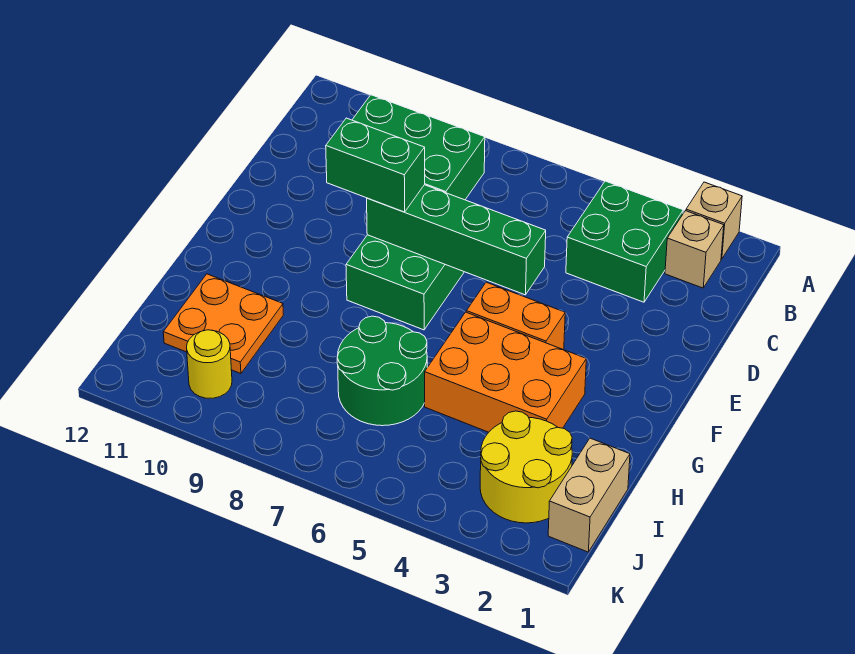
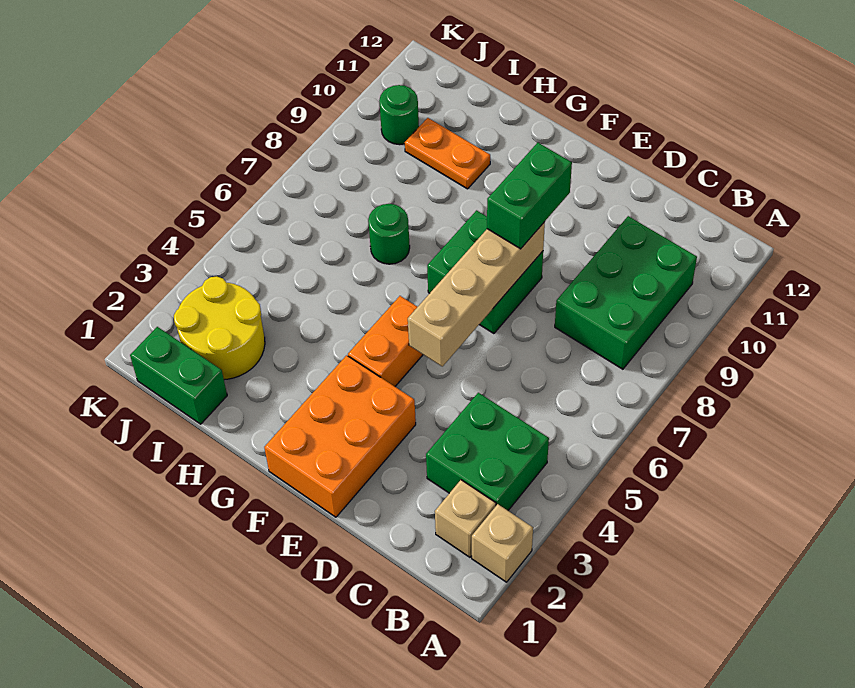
green 1x4 brick [367,185,546,295] -> tan 1x4 brick [408,222,545,366]
orange 2x3 brick [425,312,586,432] -> orange 2x3 brick moved to [264,355,416,517]
green 2x2 round brick [337,316,427,426] -> green 1x1 round brick [368,204,410,264]
orange 2x2 plate [163,274,283,374] -> orange 1x2 plate [405,118,490,189]
tan 1x2 brick [548,438,630,552] -> green 1x2 brick [130,327,227,424]
yellow 1x1 round brick [187,330,232,398] -> green 1x1 round brick [379,85,419,145]

